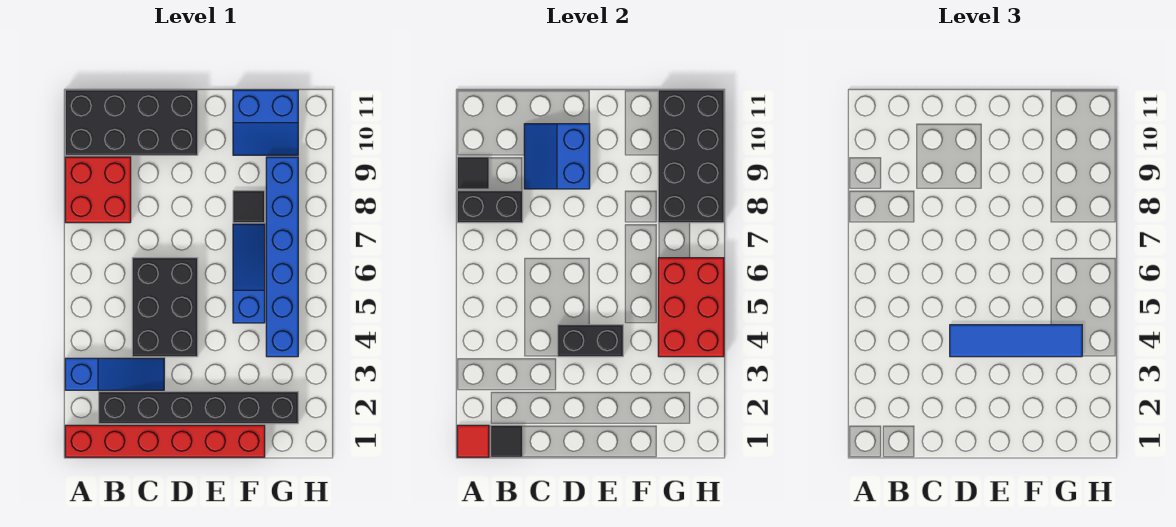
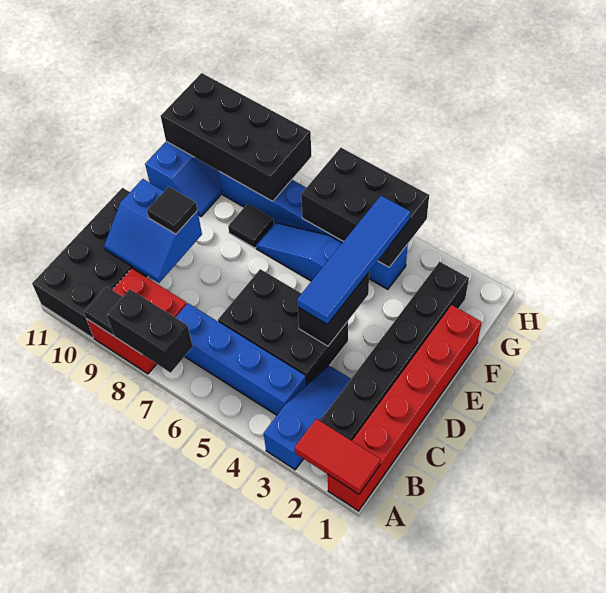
red 1x1 tile [457,425,489,457] -> red 1x2 tile [295,419,380,494]
black 1x2 brick [457,191,523,223] -> black 1x2 brick turned to [107,289,193,373]
black 1x1 tile [491,425,523,457] -> black 1x1 tile moved to [147,187,197,234]
none -> blue 1x4 brick [175,303,306,415]
red 2x3 brick [658,258,724,357] -> black 2x3 brick [301,148,429,267]

